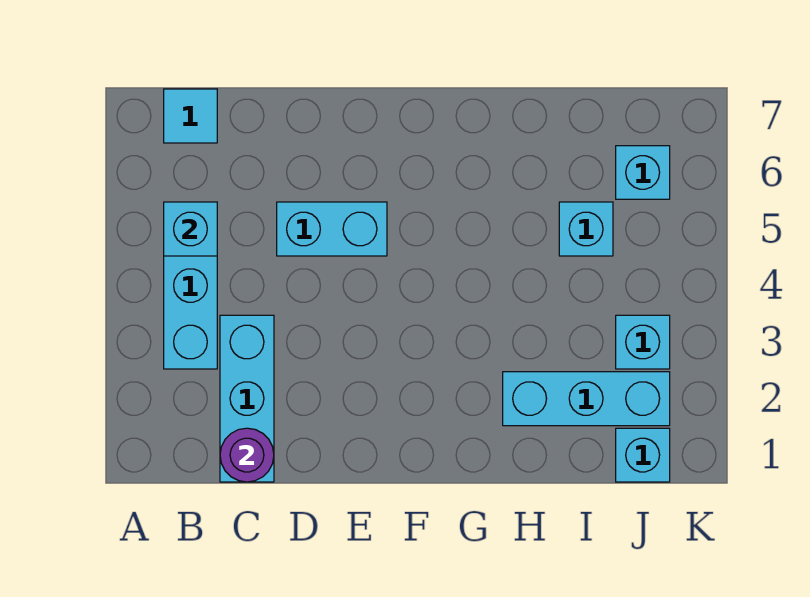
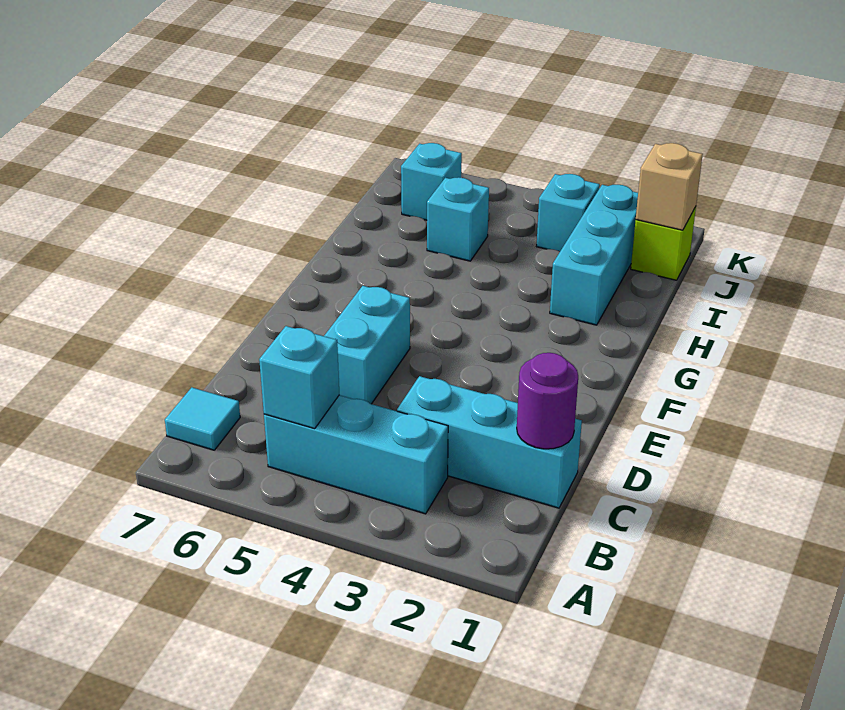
cyan 1x1 brick [616,428,670,482] -> lime 1x1 brick [631,207,696,280]
none -> tan 1x1 brick [636,143,703,230]

